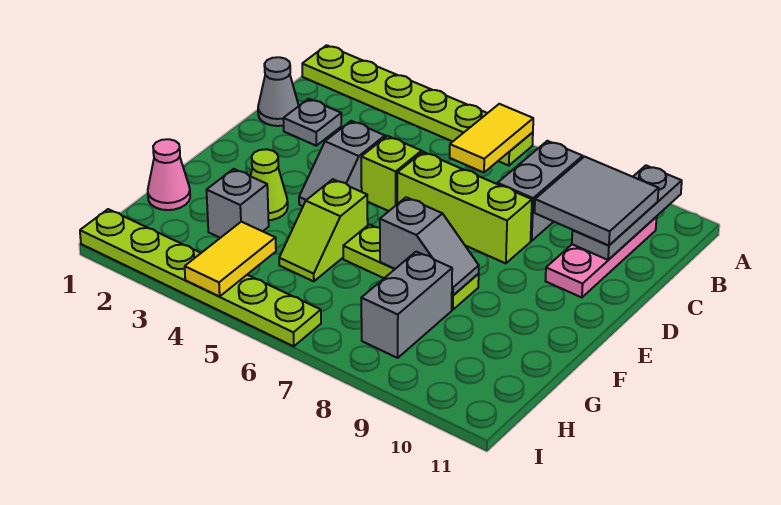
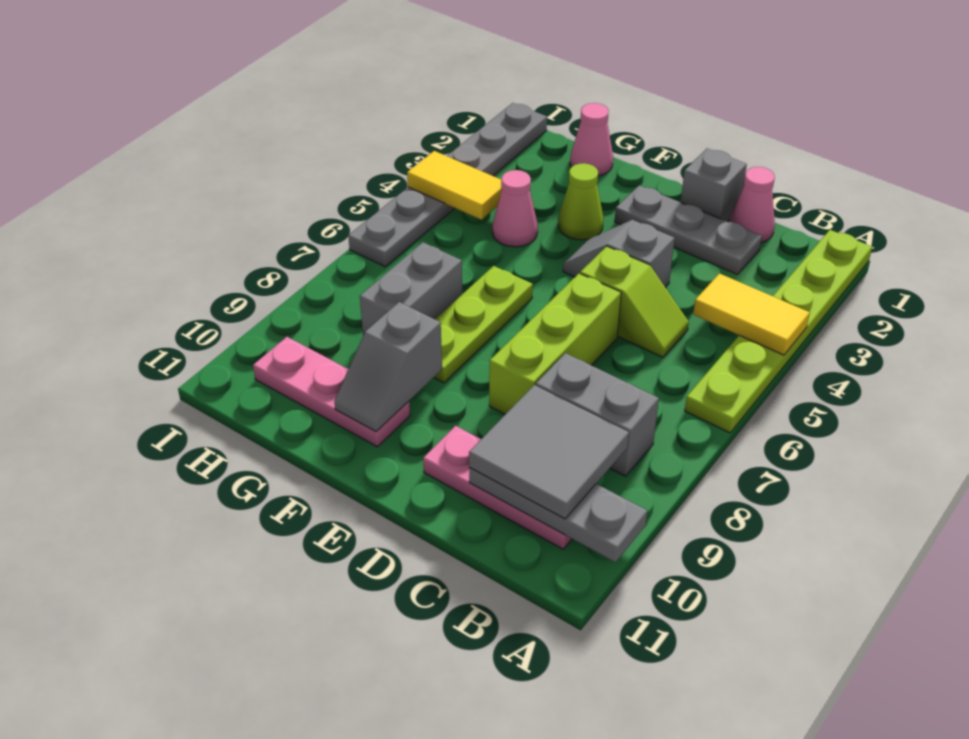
yellow 1x2 tile [450,104,533,173] -> yellow 1x2 tile moved to [693,274,810,355]
grey 1x1 cone [258,57,299,126] -> pink 1x1 cone [729,167,775,243]
grey 1x1 plate [283,99,341,146] -> grey 1x3 plate [615,185,762,274]
lime 1x2 slope [279,179,368,281] -> none
grey 1x2 slope [380,197,479,295] -> grey 1x2 slope moved to [334,302,442,431]
none -> pink 1x3 plate [253,337,410,447]
grey 1x1 brick [207,169,269,238] -> grey 1x1 brick moved to [681,149,747,222]
none -> pink 1x1 cone [492,170,538,247]
grey 1x2 brick [361,252,452,358] -> grey 1x2 brick turned to [360,242,462,336]
lime 1x6 plate [80,209,321,346] -> grey 1x6 plate [348,103,547,267]

